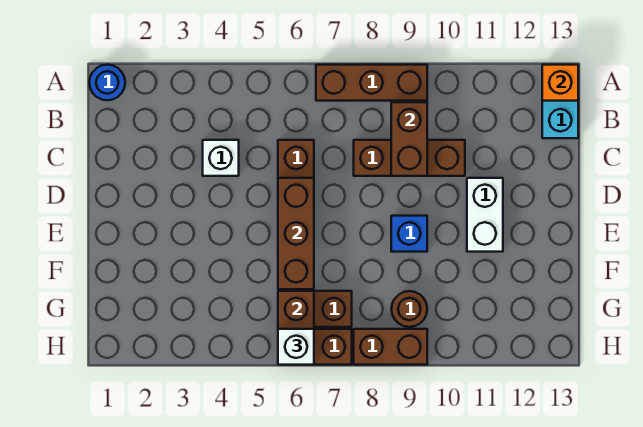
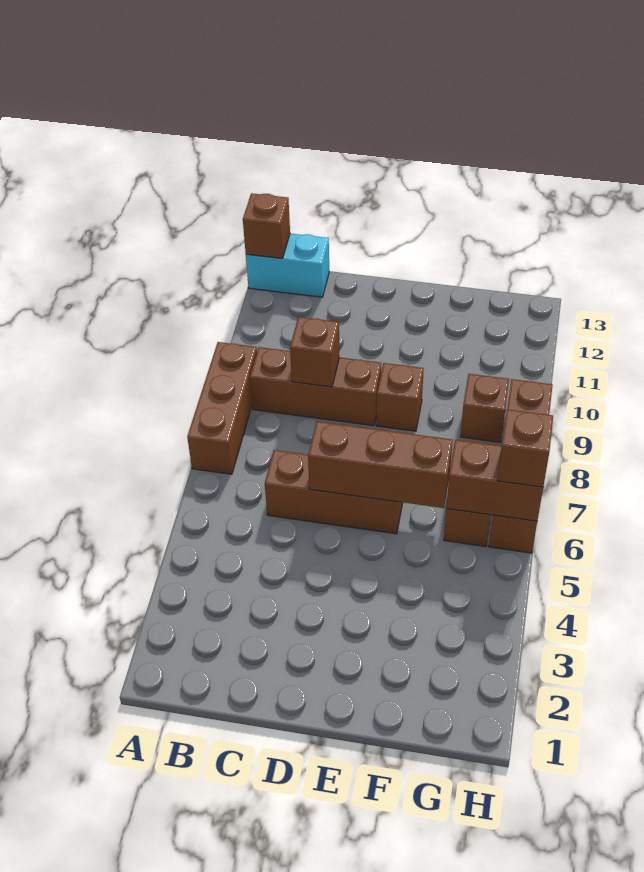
blue 1x1 round brick [89,65,125,100] -> none
orange 1x1 brick [542,65,578,101] -> brown 1x1 brick [243,193,290,259]
brown 1x2 brick [391,102,427,176] -> brown 1x1 brick [290,317,339,387]
white 1x1 brick [203,140,239,176] -> none
brown 1x3 brick [354,140,465,176] -> brown 1x3 brick turned to [250,347,381,426]
white 1x2 brick [467,178,503,252] -> none
blue 1x1 brick [391,216,427,252] -> brown 1x1 brick [376,363,424,431]
brown 1x1 round brick [391,291,427,327] -> brown 1x1 brick [460,374,509,442]
white 1x1 brick [278,329,314,365] -> brown 1x1 brick [497,409,553,487]

